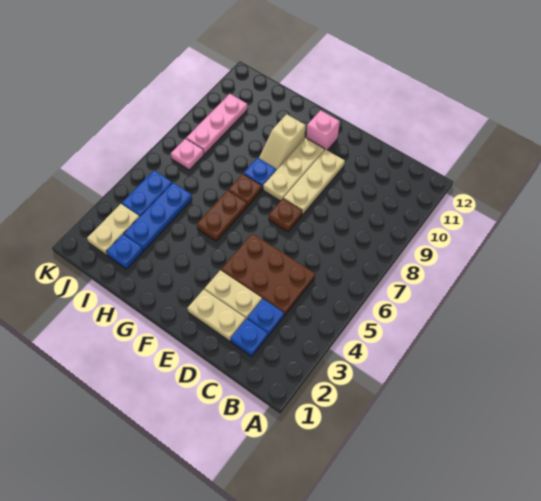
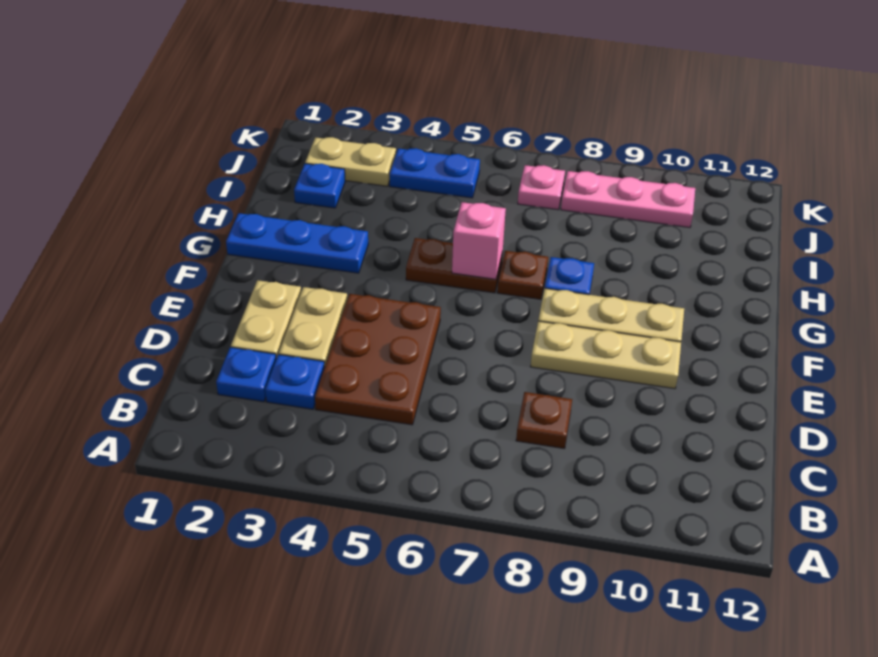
brown 1x1 plate [269,199,302,232] -> brown 1x1 plate moved to [516,392,572,449]
pink 1x1 brick [306,110,340,150] -> pink 1x1 brick moved to [452,202,506,279]
tan 1x2 slope [259,114,306,170] -> none
blue 1x3 plate [124,183,192,251] -> blue 1x3 plate moved to [226,213,368,273]

